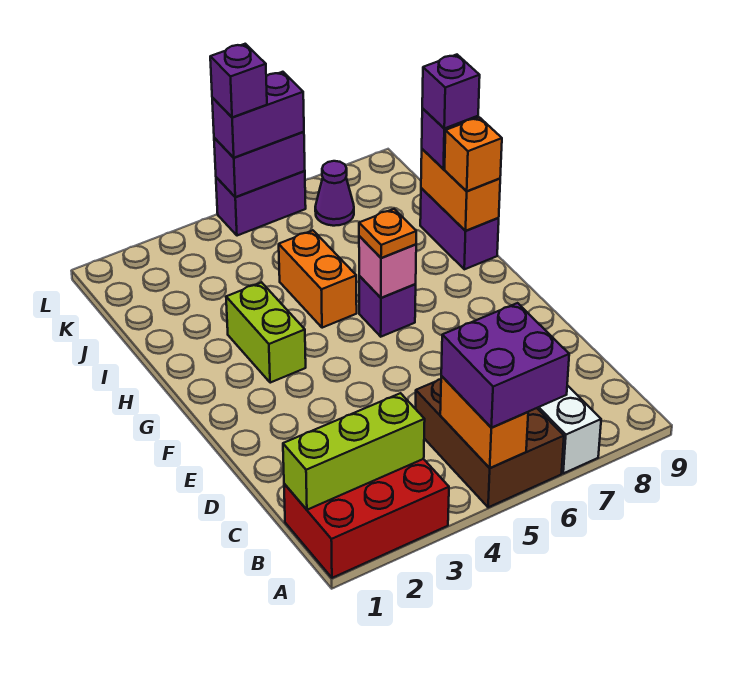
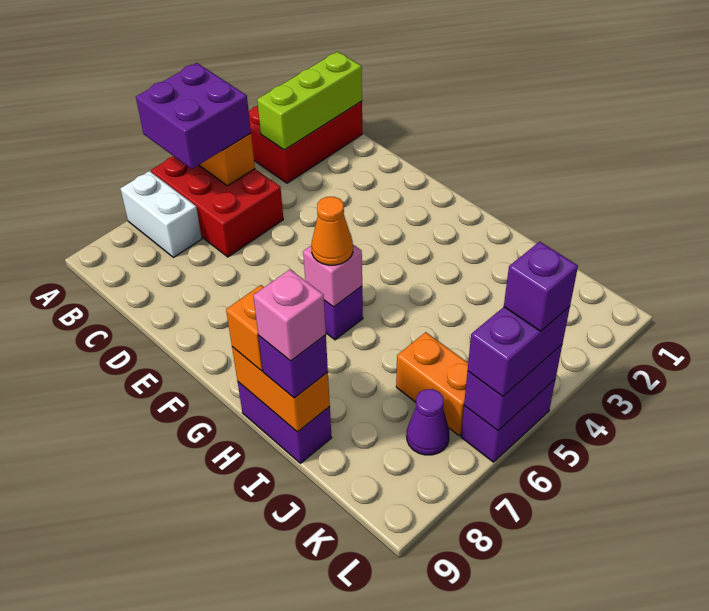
brown 2x3 brick [416,379,564,507] -> red 2x3 brick [151,156,283,257]
lime 1x2 brick [226,282,306,383] -> none
orange 1x1 plate [359,209,416,258] -> orange 1x1 cone [311,197,353,265]
orange 1x2 brick [279,230,357,328] -> orange 1x2 brick moved to [396,332,468,436]
purple 1x1 brick [422,55,480,128] -> pink 1x1 brick [253,270,326,361]

